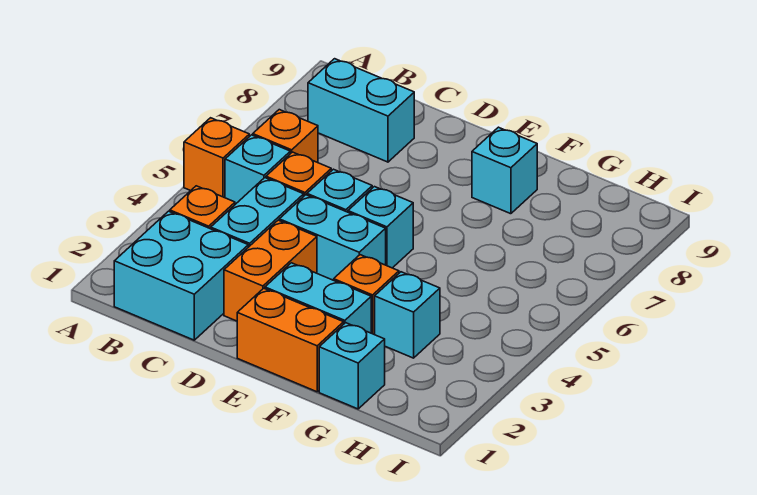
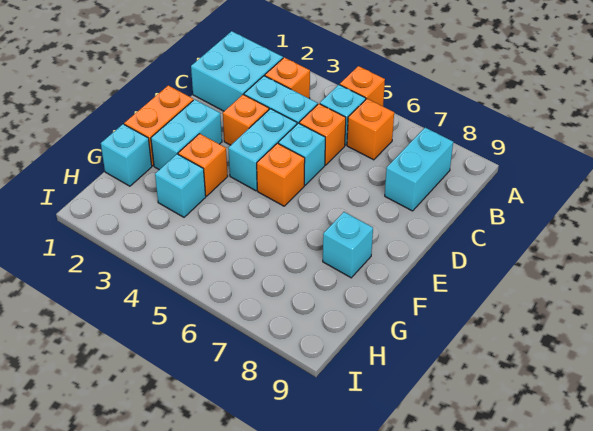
orange 1x2 brick [224,220,317,321] -> orange 1x1 brick [223,95,269,145]
cyan 1x1 brick [348,187,413,268] -> orange 1x1 brick [257,143,305,206]

